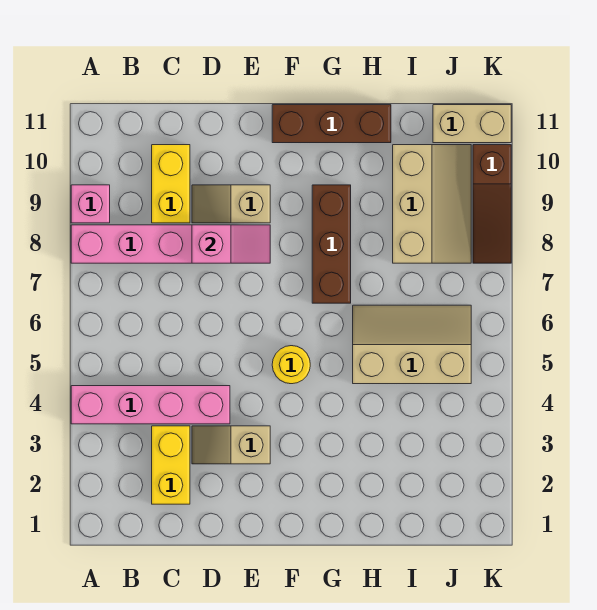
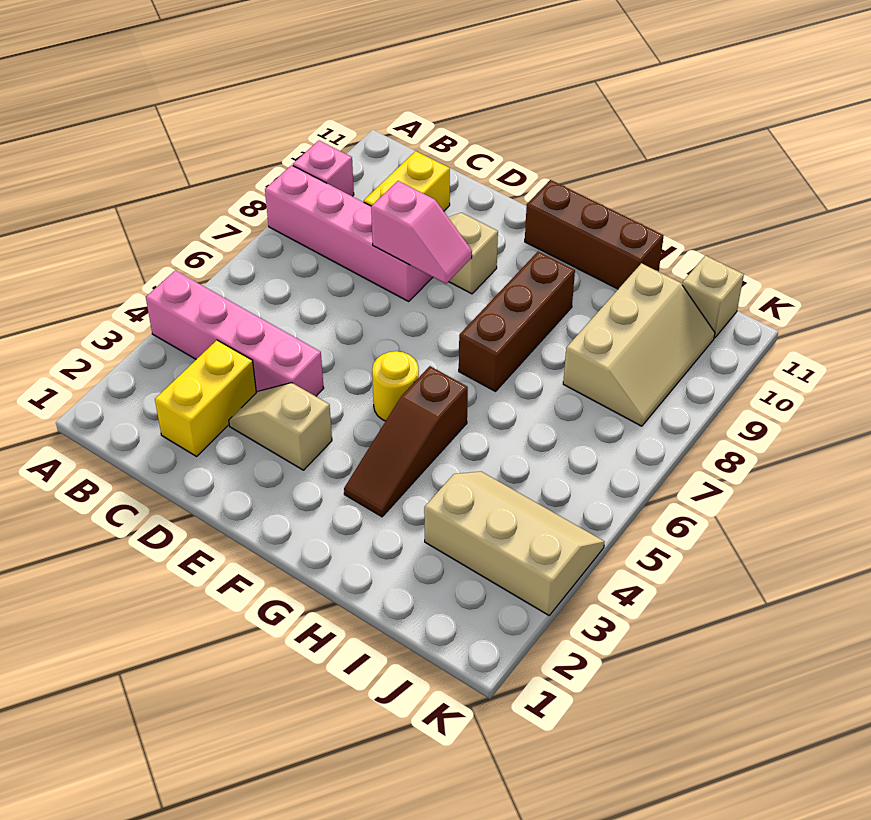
tan 2x3 slope [353,305,471,384] -> tan 2x3 slope moved to [424,472,605,615]
tan 1x2 brick [433,105,511,143] -> tan 1x1 brick [682,256,744,338]
brown 1x3 slope [473,145,511,263] -> brown 1x3 slope moved to [344,366,468,517]

